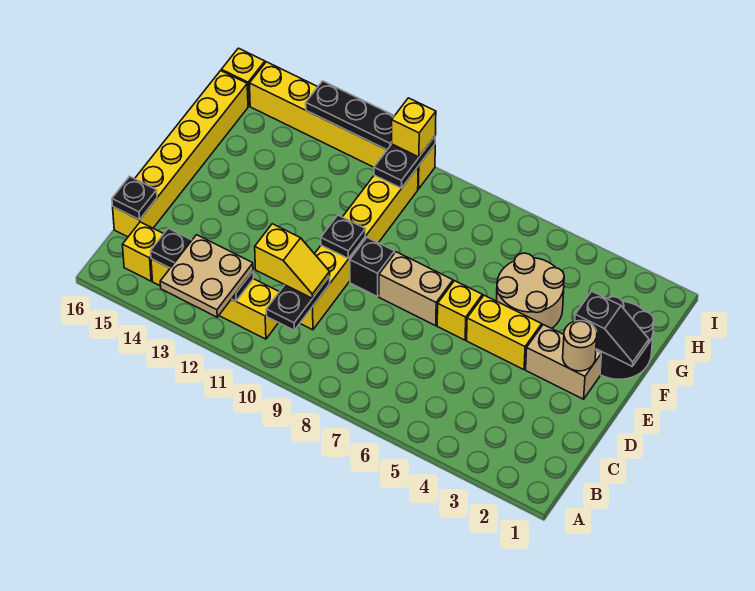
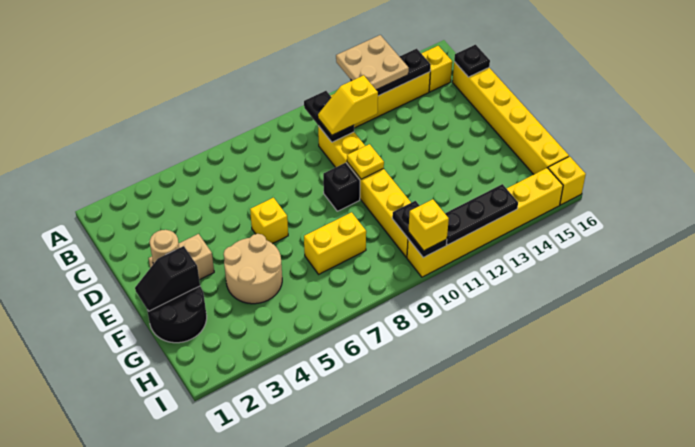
yellow 1x2 brick [467,295,542,370] -> yellow 1x2 brick moved to [304,212,366,274]
tan 1x2 brick [379,252,453,326] -> none
black 1x1 plate [321,215,365,259] -> yellow 1x1 plate [347,144,384,179]

